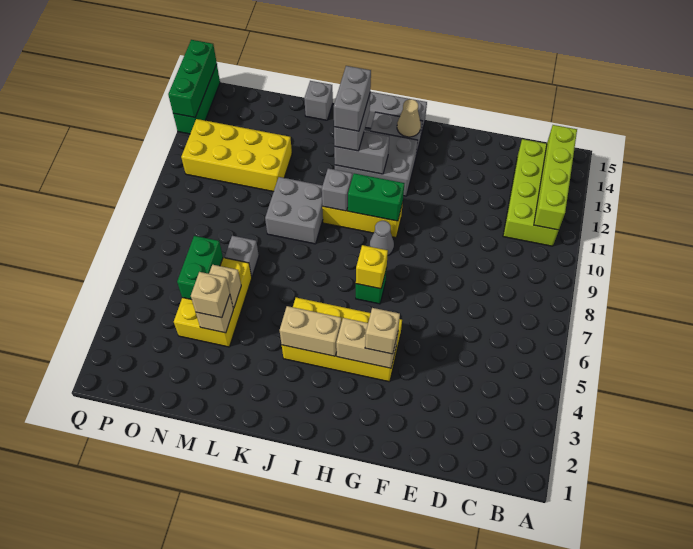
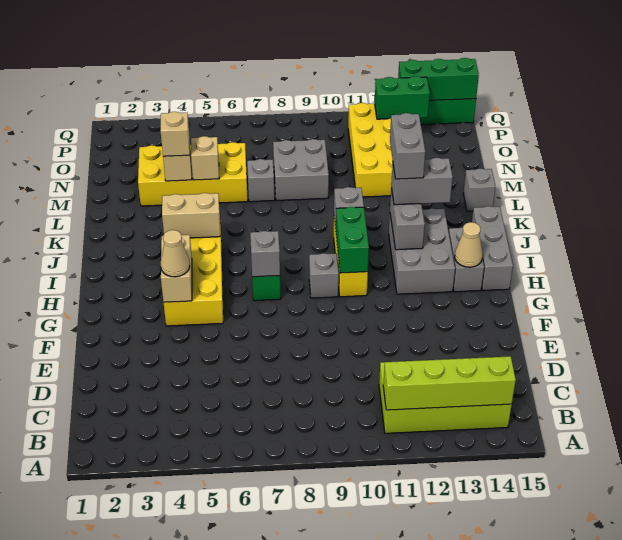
tan 1x1 brick [365,308,400,354] -> tan 1x1 cone [161,230,190,277]
yellow 1x1 brick [356,245,388,289] -> grey 1x1 brick [250,231,280,277]
grey 1x1 cone [370,221,394,255] -> grey 1x1 brick [309,253,339,298]
tan 1x2 brick [280,306,342,356] -> tan 1x2 brick turned to [162,193,220,238]
grey 1x2 brick [334,66,371,131] -> grey 1x2 brick turned to [390,113,425,179]
grey 2x2 brick [265,177,323,244] -> grey 2x2 brick moved to [273,139,329,201]
yellow 2x3 brick [174,258,252,347] -> yellow 2x4 brick [138,142,248,206]
green 1x2 brick [177,236,223,300] -> green 1x2 brick moved to [375,76,430,119]

